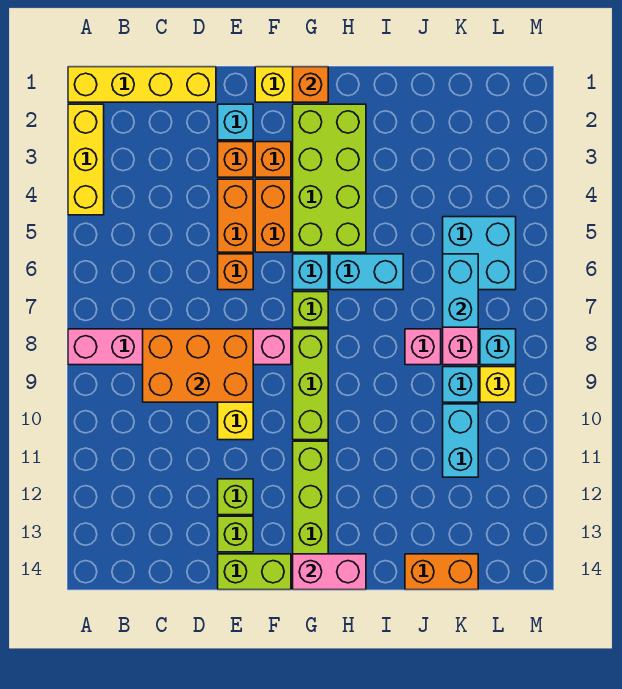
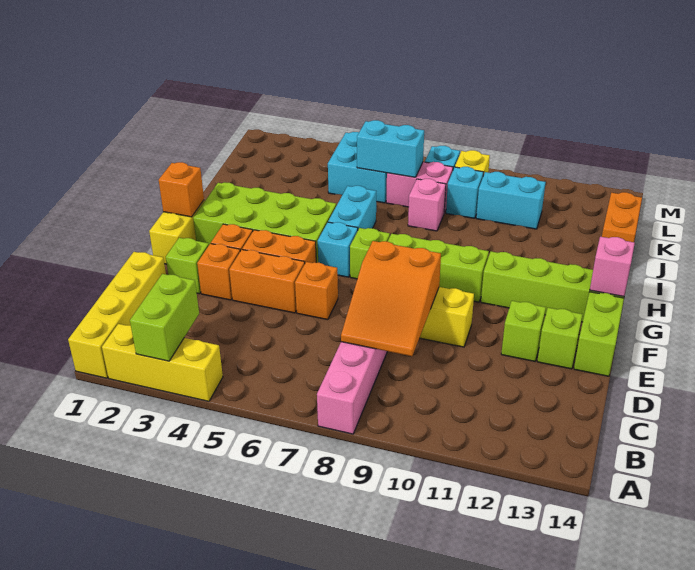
none -> lime 1x2 brick [130,274,199,361]
orange 2x3 brick [143,329,253,402] -> orange 2x3 slope [341,241,441,356]
cyan 1x1 brick [218,104,253,140] -> lime 1x1 brick [166,238,209,294]
pink 1x2 brick [293,554,366,590] -> pink 1x1 brick [590,237,635,297]

